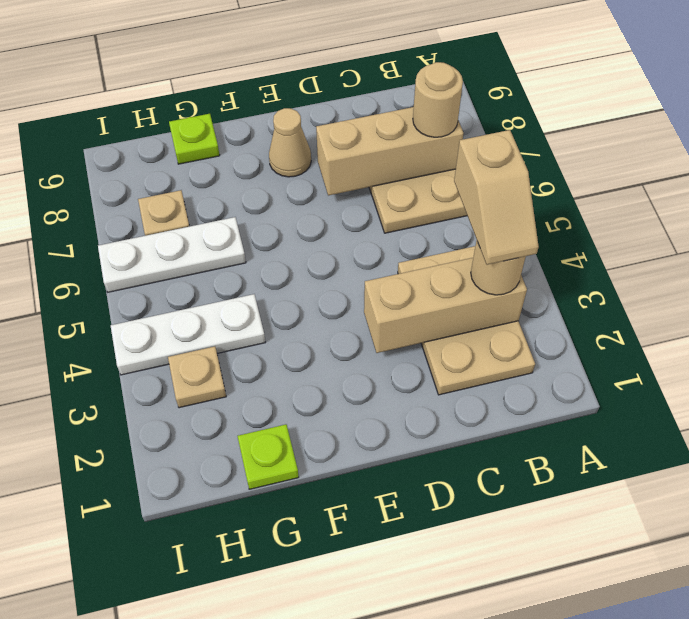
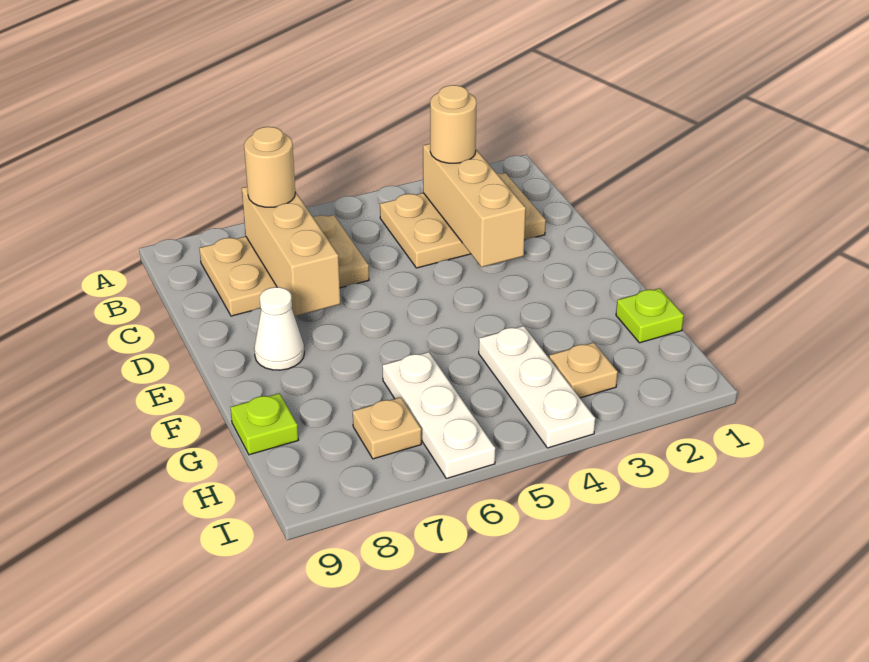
tan 1x2 slope [454,130,539,265] -> none
tan 1x1 cone [269,108,311,177] -> white 1x1 cone [254,287,304,370]

